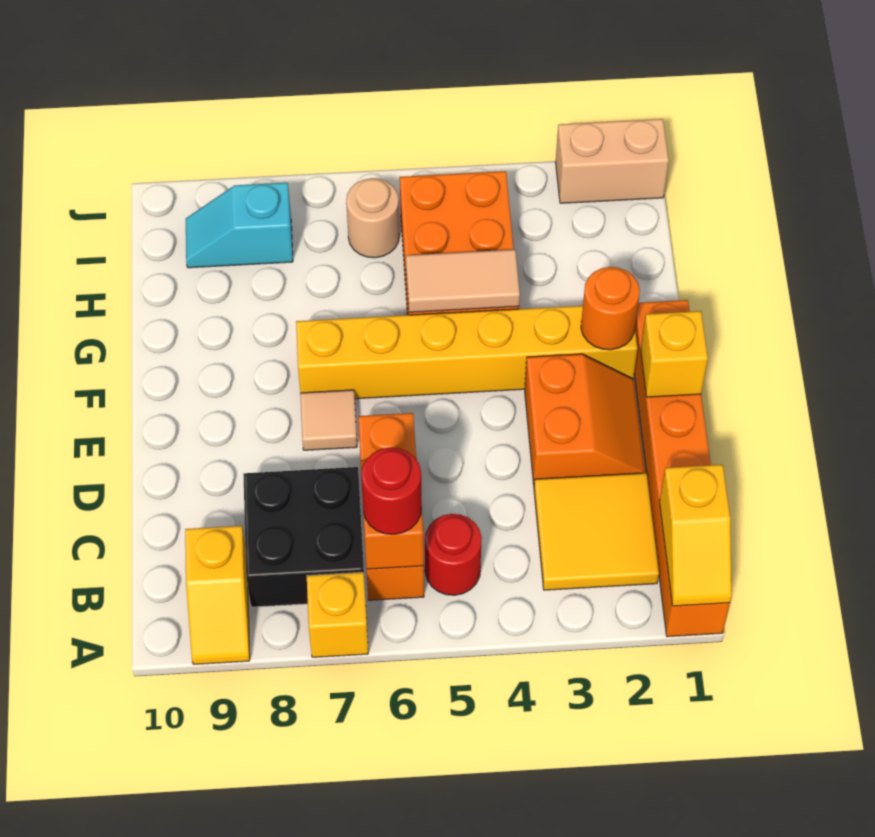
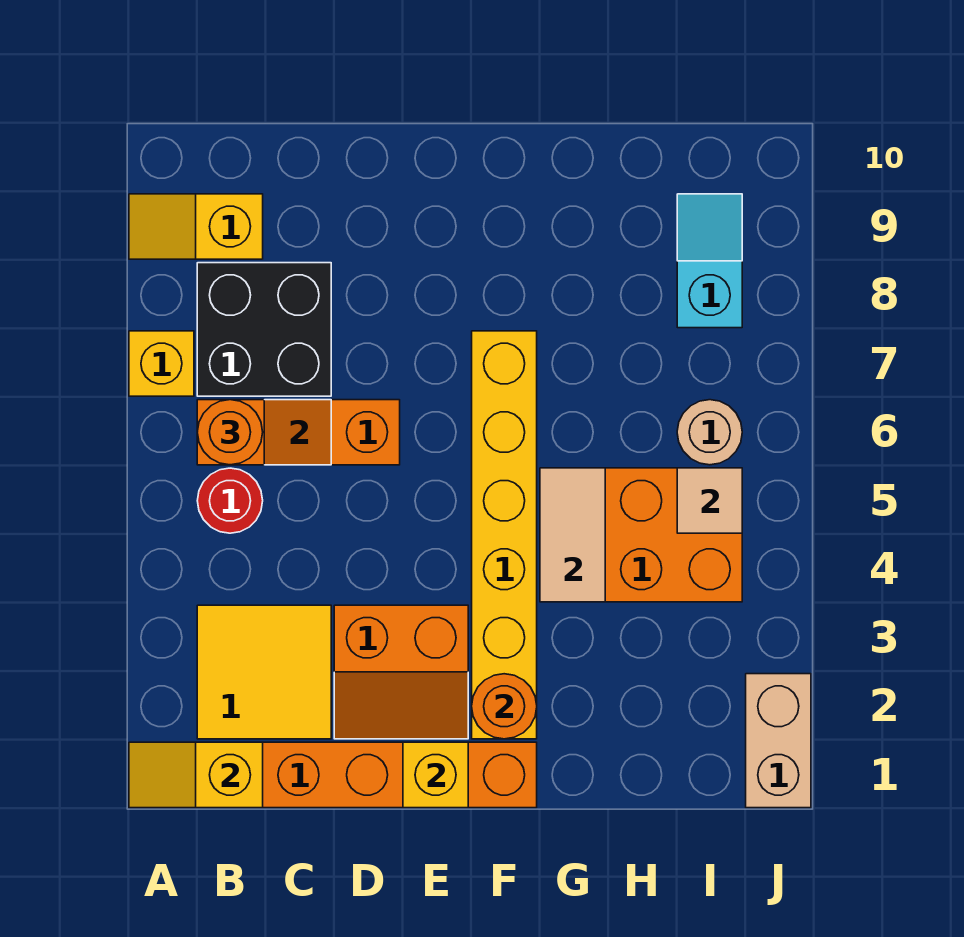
red 1x1 round brick [361,448,422,534] -> orange 1x1 round brick [197,400,263,465]
tan 1x1 tile [300,390,357,450] -> tan 1x1 tile moved to [677,468,742,533]

